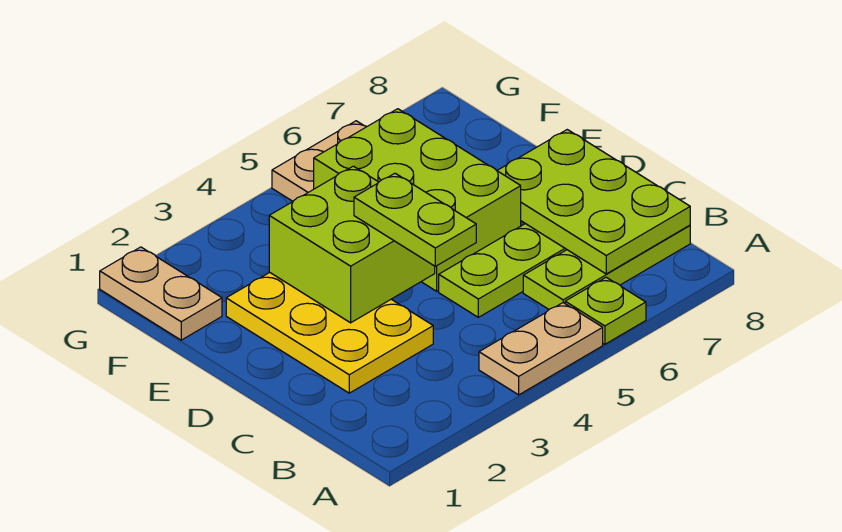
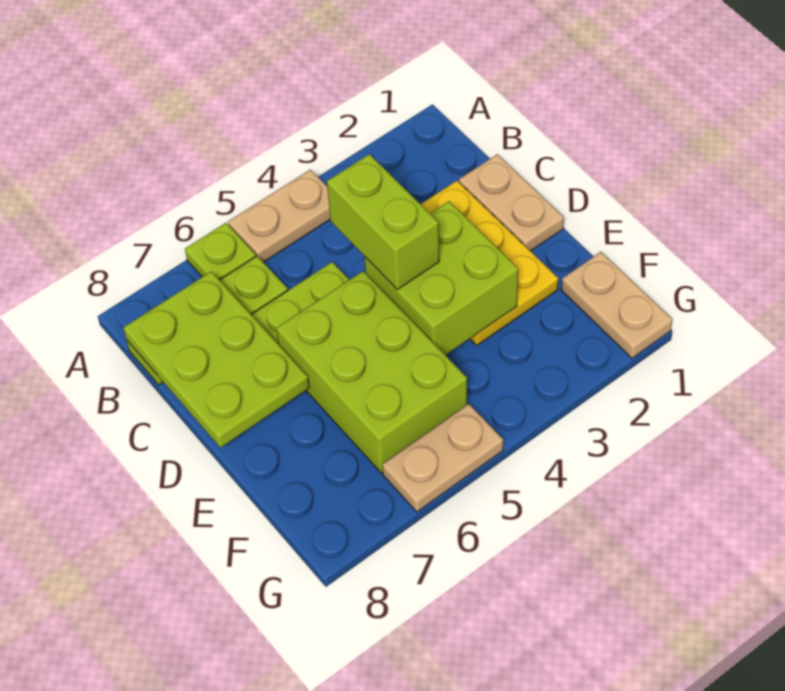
none -> tan 1x2 plate [459,154,564,251]
lime 1x2 plate [354,173,476,266] -> lime 1x2 brick [327,154,439,289]

